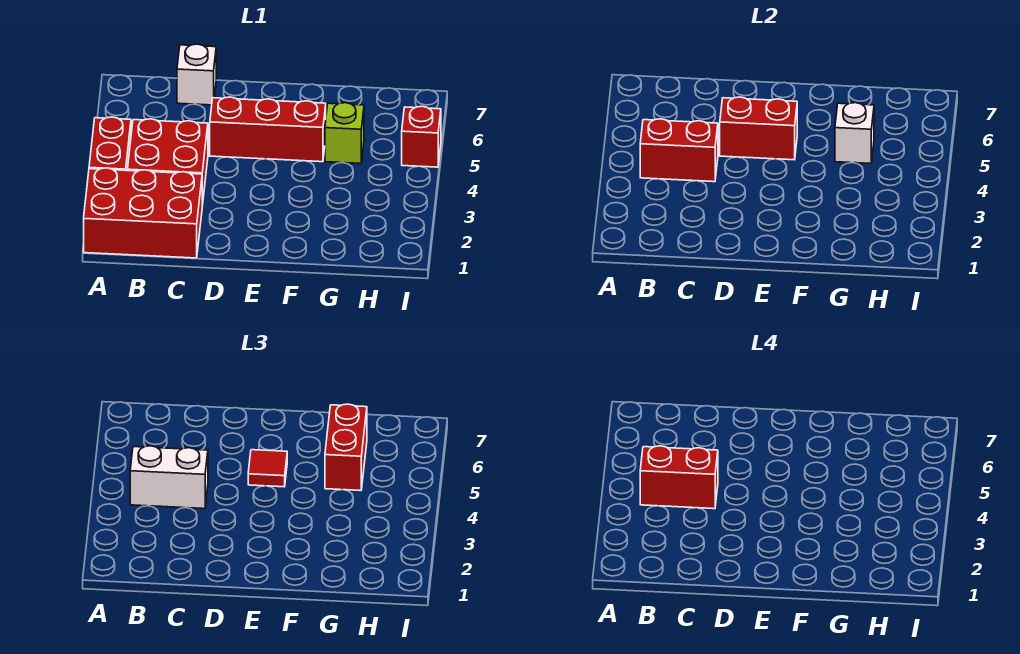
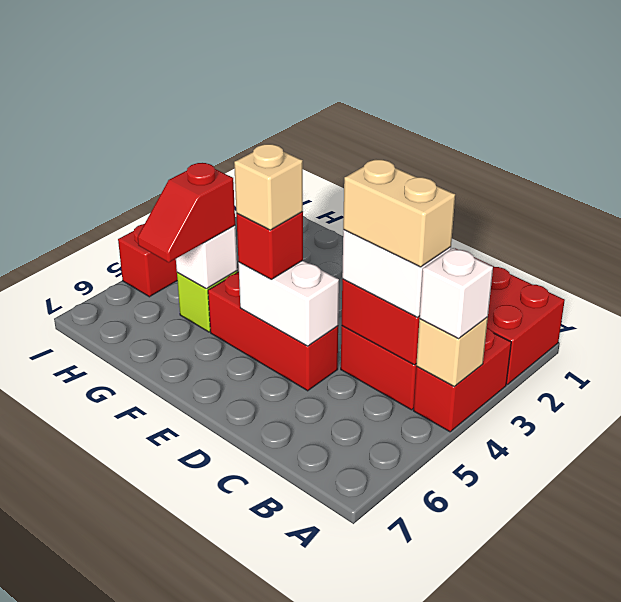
none -> tan 1x1 brick [416,317,488,387]
red 1x2 brick [640,446,718,509] -> tan 1x2 brick [343,160,455,267]
white 1x1 brick [177,44,216,105] -> white 1x1 brick moved to [419,248,493,339]
red 1x2 brick [720,97,797,160] -> white 1x2 brick [239,261,339,346]
red 1x1 tile [248,450,287,487] -> red 1x1 brick [236,212,303,279]
none -> tan 1x1 brick [234,144,303,230]
red 1x2 brick [325,404,367,491] -> red 1x2 slope [138,163,235,262]

